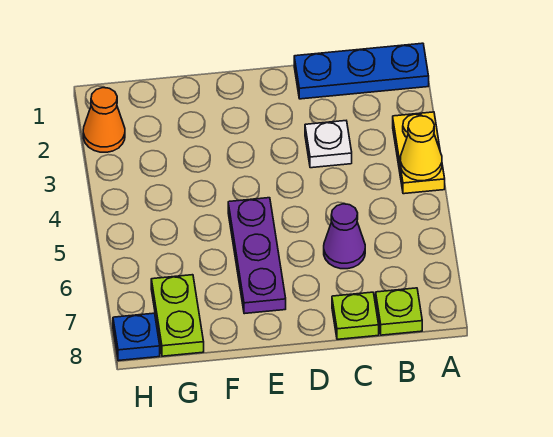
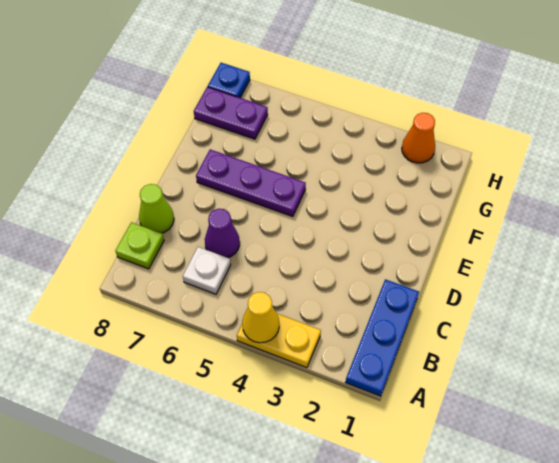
white 1x1 plate [305,121,352,168] -> white 1x1 plate moved to [183,247,231,294]
lime 1x1 plate [332,292,379,339] -> lime 1x1 cone [139,184,174,233]
lime 1x2 plate [151,275,204,356] -> purple 1x2 plate [194,87,268,139]

